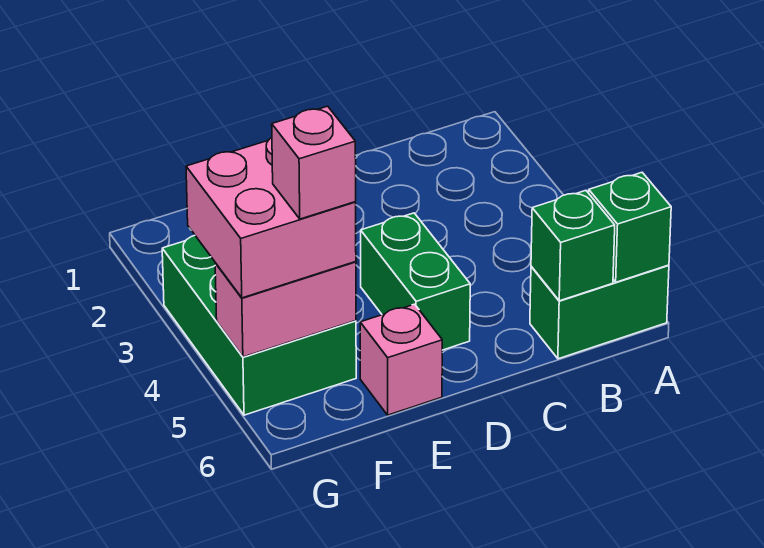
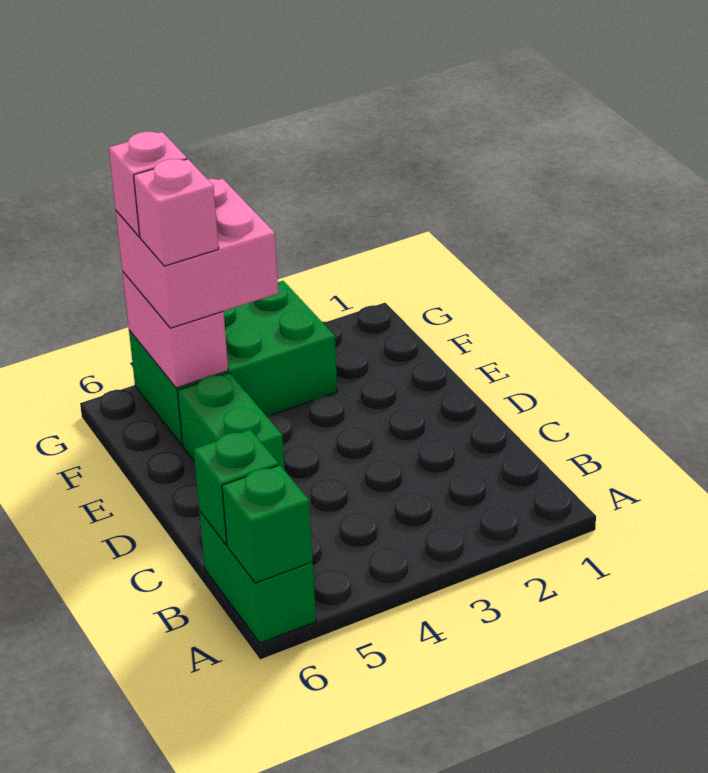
green 1x2 brick [361,213,470,350] -> green 1x2 brick turned to [178,373,285,470]
pink 1x1 brick [360,304,442,415] -> pink 1x1 brick moved to [109,132,187,237]

